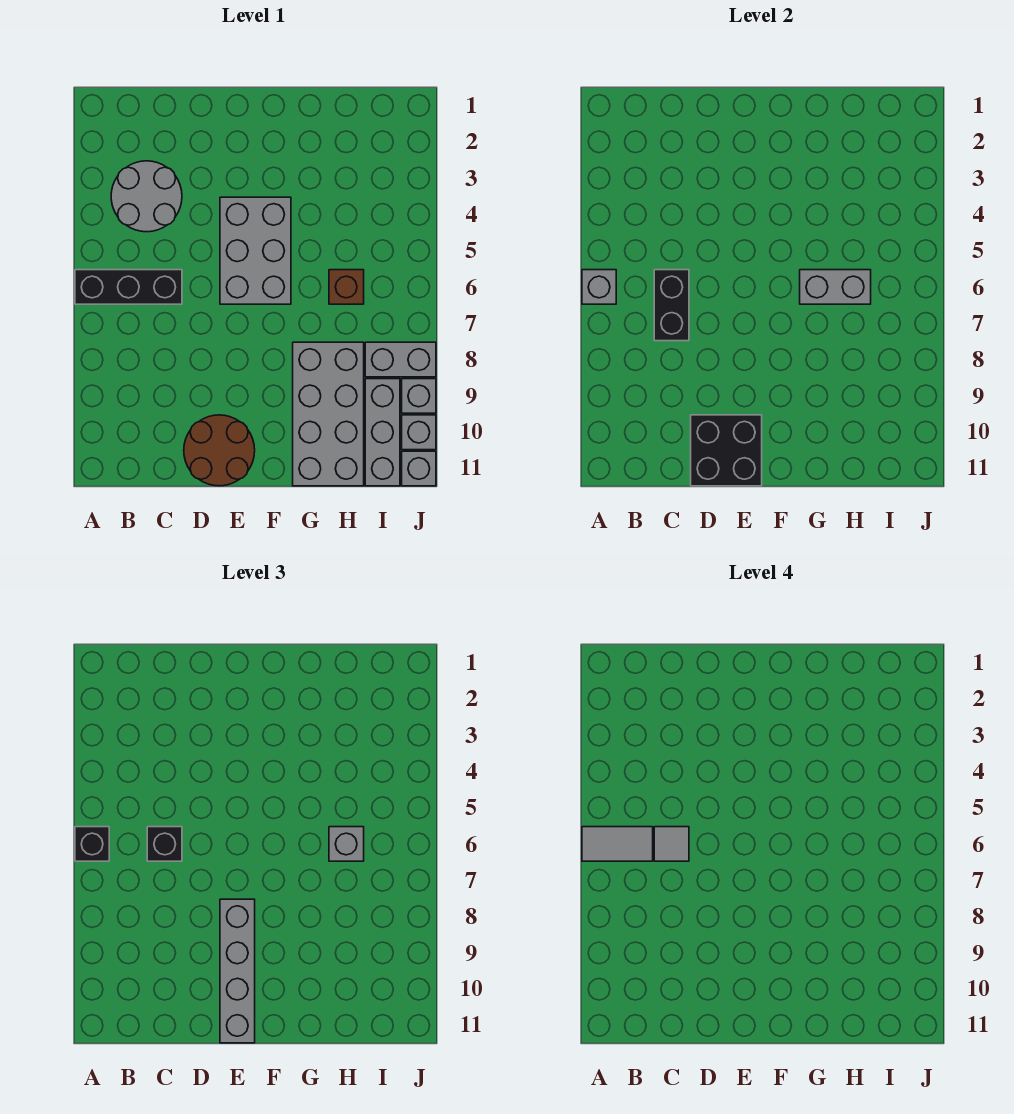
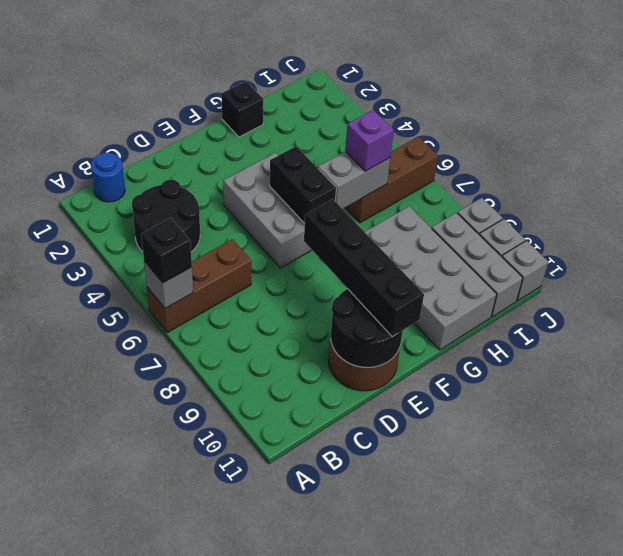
black 1x3 brick [75,270,182,304] -> brown 1x3 brick [147,239,251,333]
grey 1x2 tile [582,827,653,861] -> none
none -> blue 1x1 round brick [91,153,125,202]
grey 2x2 round brick [111,161,182,232] -> black 2x2 round brick [132,179,200,252]
black 1x2 brick [654,270,689,341] -> black 1x2 brick moved to [270,146,336,224]
black 1x1 brick [147,827,182,861] -> black 1x1 brick moved to [221,81,263,137]
grey 1x1 tile [654,827,689,861] -> none
black 2x2 brick [691,415,762,486] -> black 2x2 round brick [331,289,403,367]
grey 1x4 brick [220,899,255,1043] -> black 1x4 brick [304,199,424,337]
brown 1x1 brick [329,270,364,304] -> brown 1x3 brick [345,137,438,223]
grey 1x1 brick [329,827,364,861] -> purple 1x1 brick [345,110,394,171]
grey 1x2 brick [365,342,436,377] -> none

